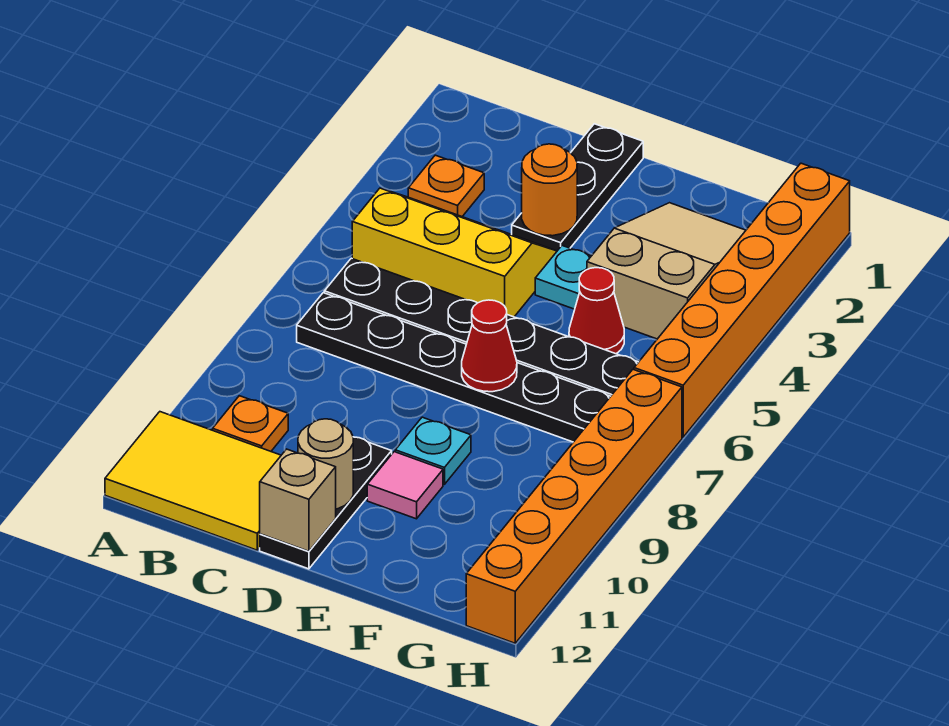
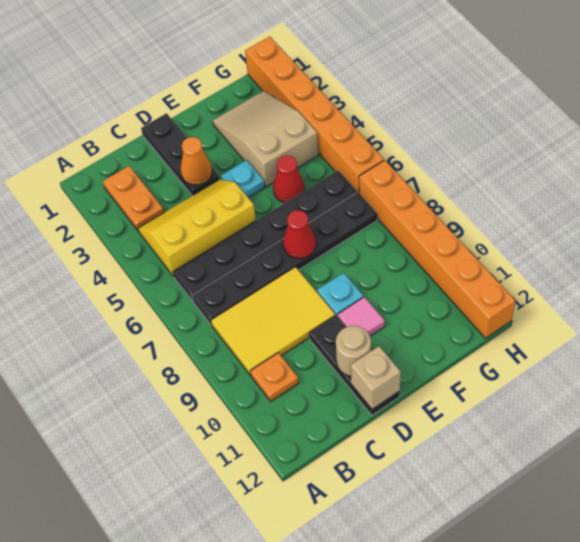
yellow 2x3 tile [105,412,281,550] -> yellow 2x3 tile moved to [211,267,335,375]
orange 1x1 plate [408,155,484,217] -> orange 1x2 plate [103,166,164,230]
orange 1x1 round brick [522,144,577,236] -> orange 1x1 cone [181,137,212,185]

